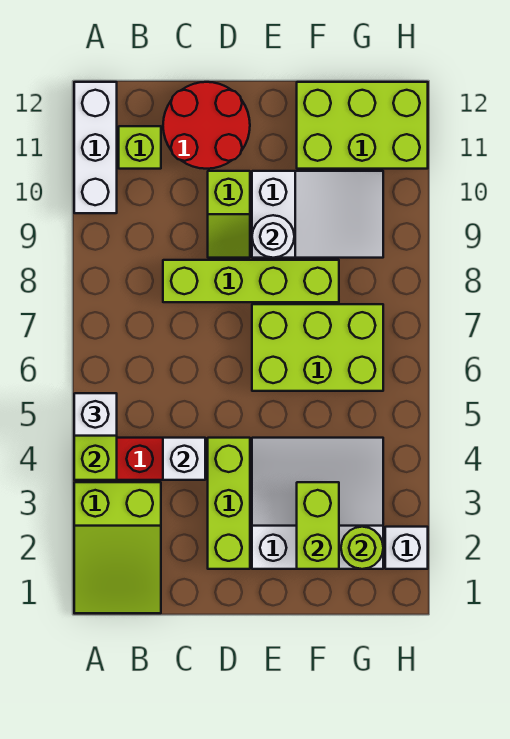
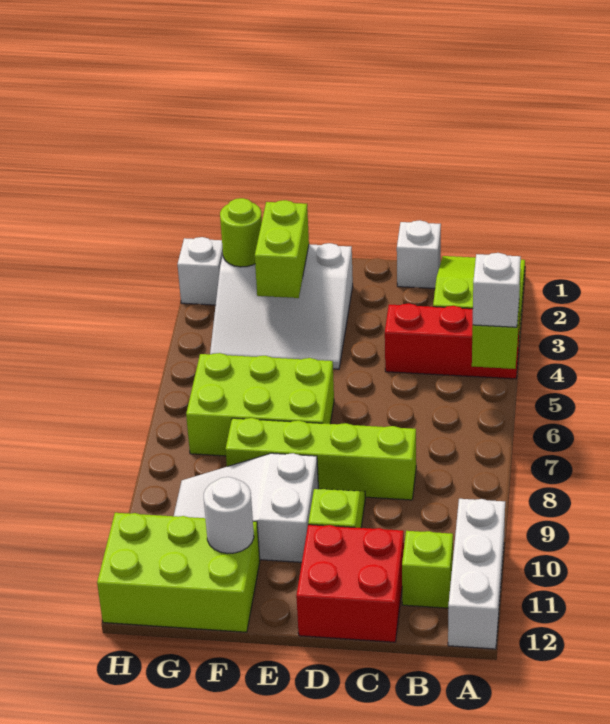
white 1x1 brick [163,438,205,480] -> white 1x1 brick moved to [397,220,441,288]
red 2x2 round brick [163,82,250,169] -> red 2x2 brick [296,525,404,642]
lime 1x3 brick [208,438,250,569] -> none
white 1x1 round brick [252,215,294,258] -> white 1x1 round brick moved to [204,477,254,554]

